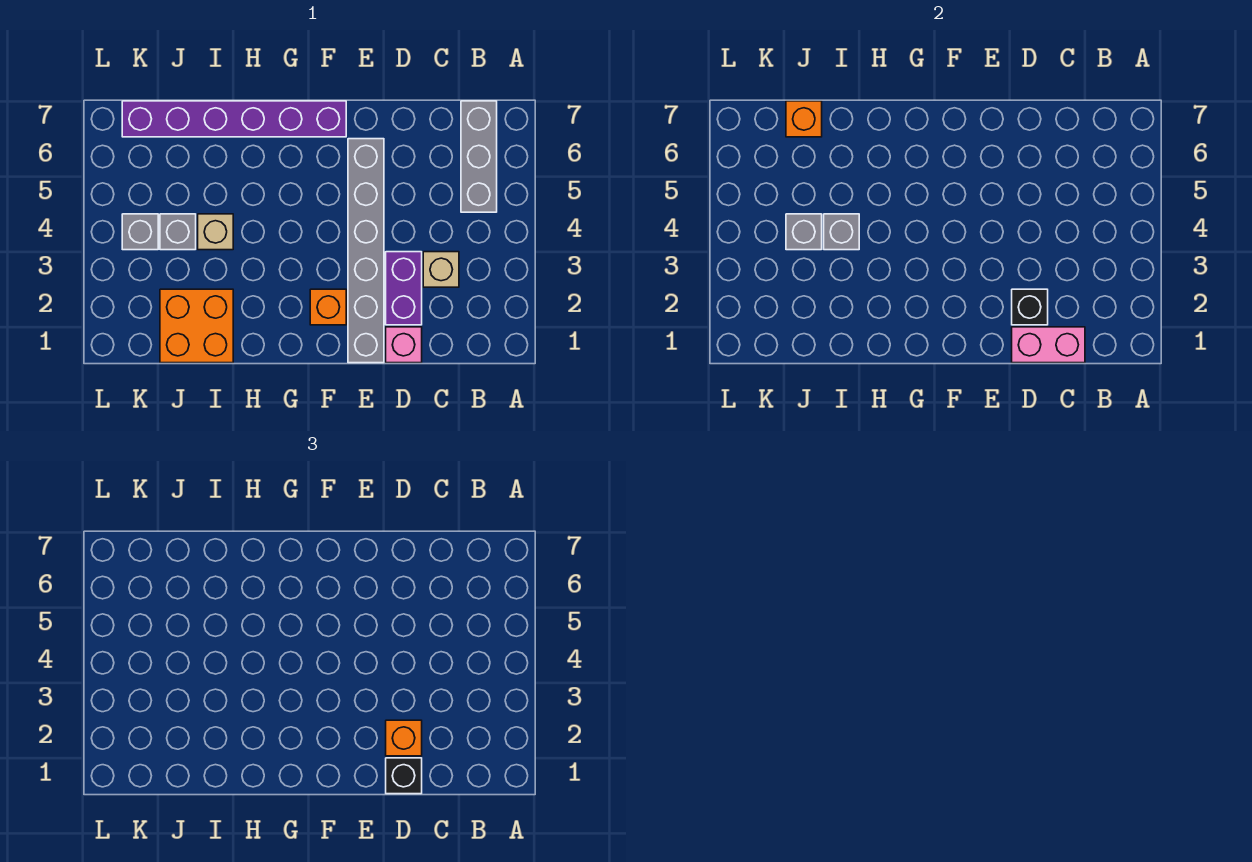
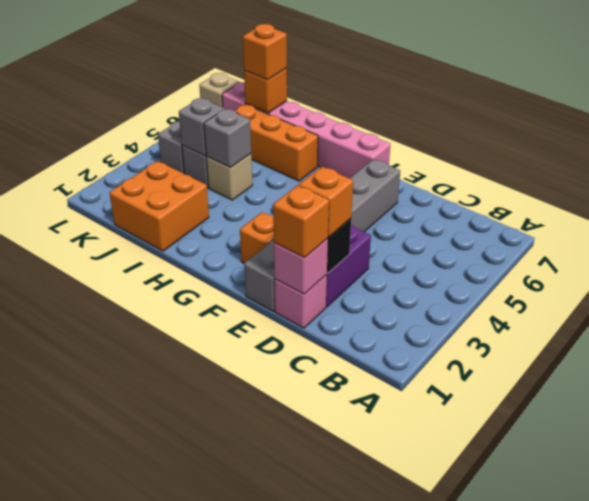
grey 1x3 brick [461,101,497,212] -> none
pink 1x2 brick [1012,327,1085,363] -> pink 1x1 brick [274,238,328,294]
tan 1x1 brick [423,252,459,287] -> tan 1x1 brick moved to [199,73,239,107]
black 1x1 brick [386,758,422,794] -> orange 1x1 brick [273,185,329,258]
purple 1x6 brick [122,101,346,137] -> pink 1x6 brick [222,82,390,178]
none -> orange 1x3 brick [235,105,318,181]
none -> orange 1x1 brick [243,24,287,80]

